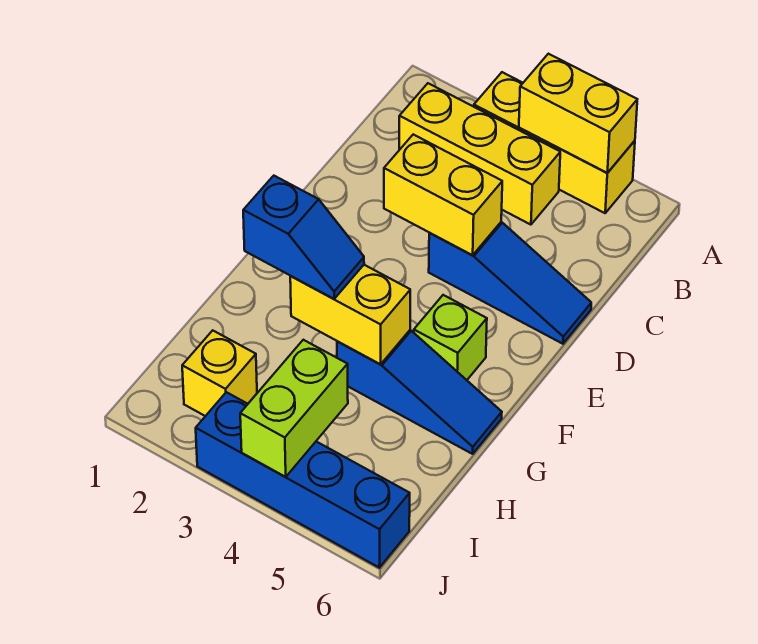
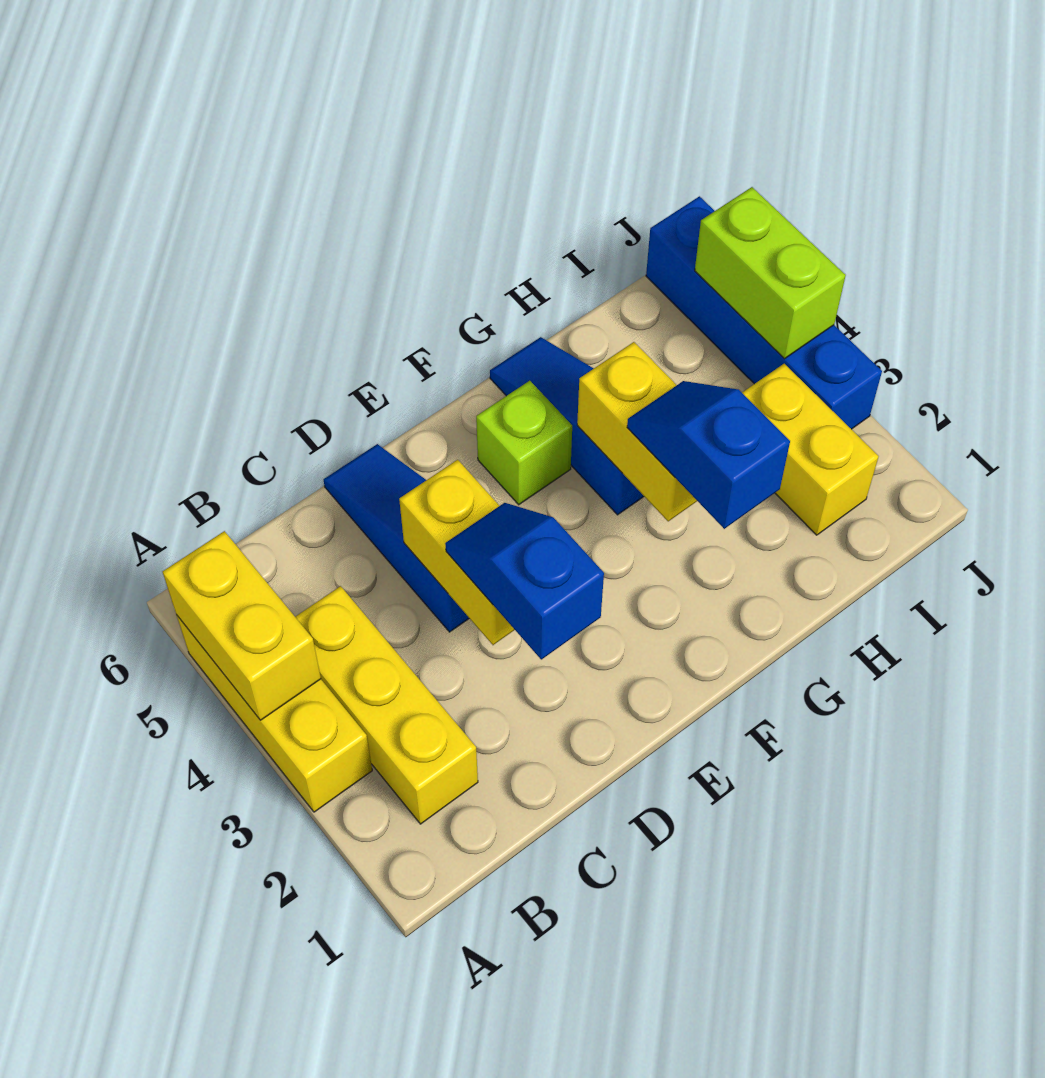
none -> blue 1x2 slope [445,503,604,659]
yellow 1x1 brick [182,330,257,416] -> yellow 1x2 brick [742,364,879,535]
lime 1x2 brick [240,340,348,477] -> lime 1x2 brick turned to [695,187,846,359]

